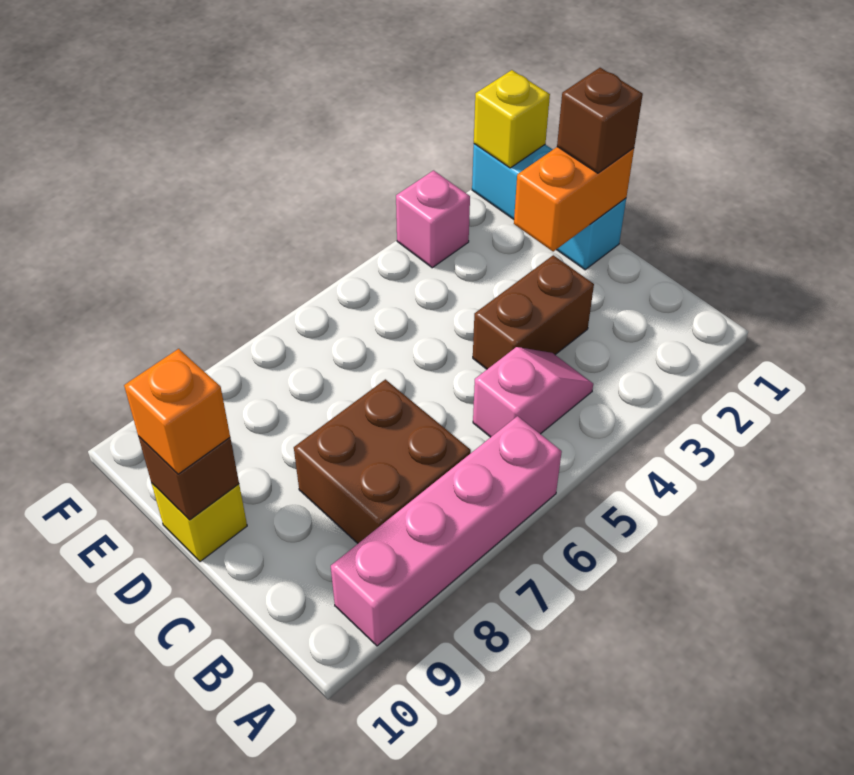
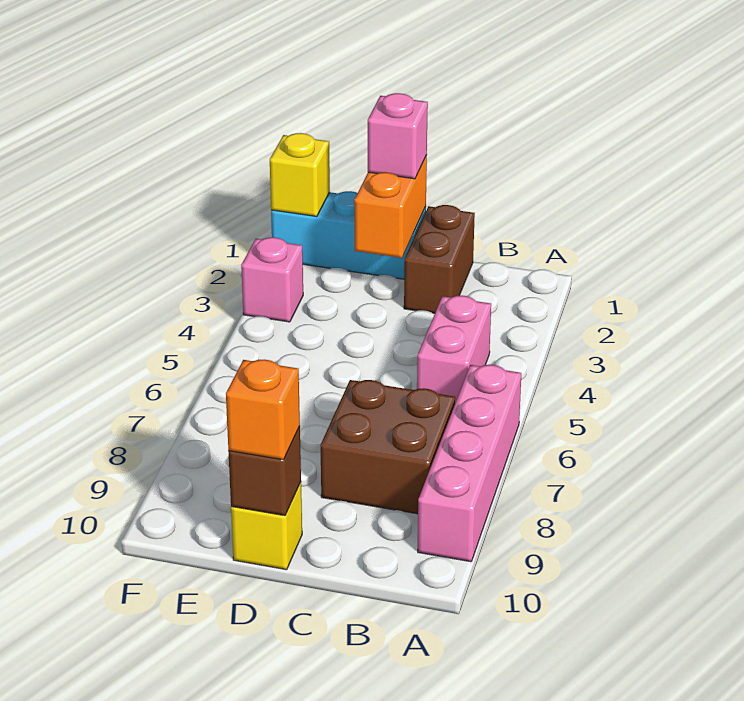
pink 1x2 slope [473,347,593,437] -> pink 1x2 brick [417,296,491,403]
brown 1x2 brick [473,255,594,369] -> brown 1x2 brick moved to [404,205,475,314]
brown 1x1 brick [557,68,643,173] -> pink 1x1 brick [368,93,428,179]

